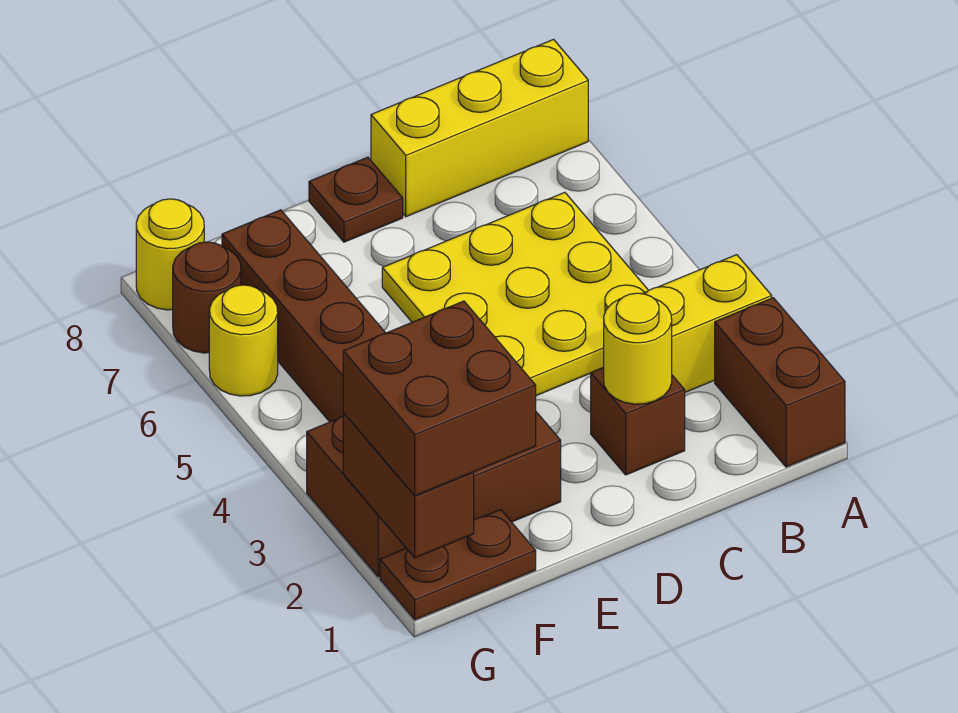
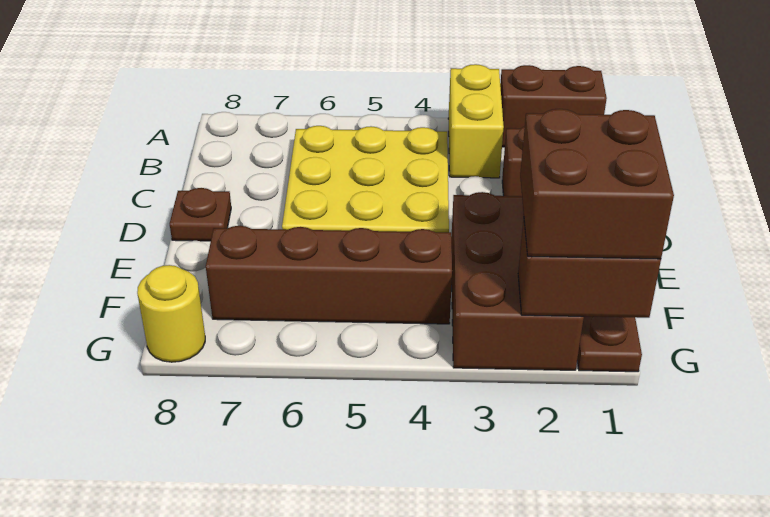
yellow 1x3 brick [371,40,588,217] -> none
yellow 1x1 round brick [604,293,672,404] -> none
yellow 1x1 round brick [209,285,278,396] -> none
brown 1x1 round brick [173,242,241,353] -> none

